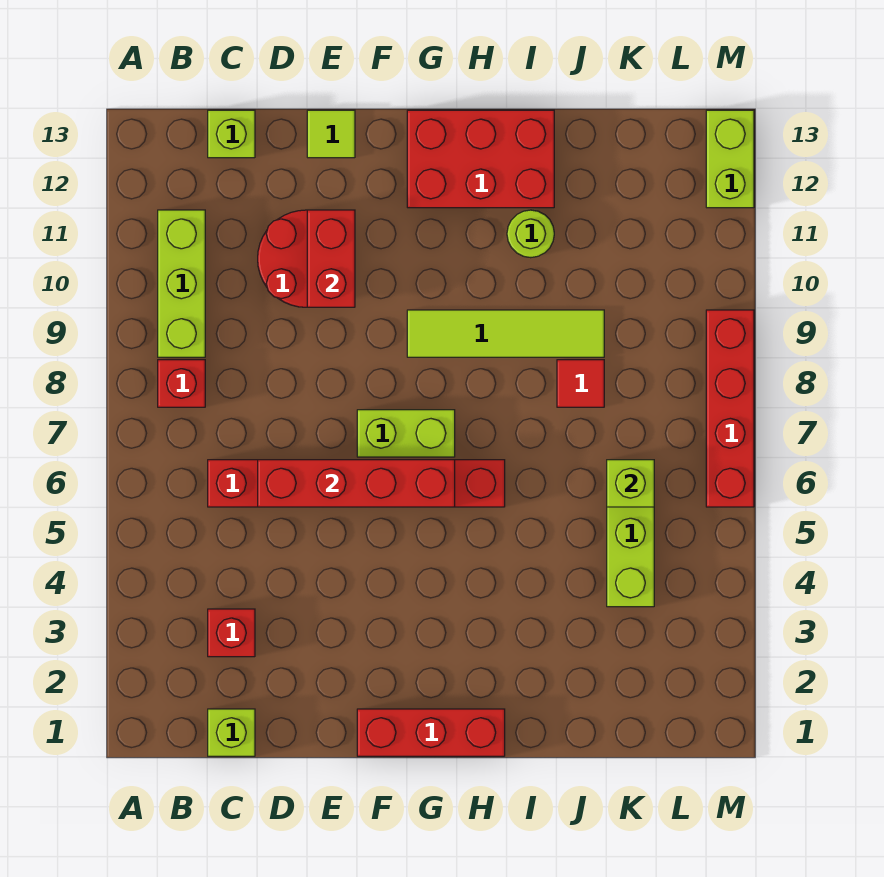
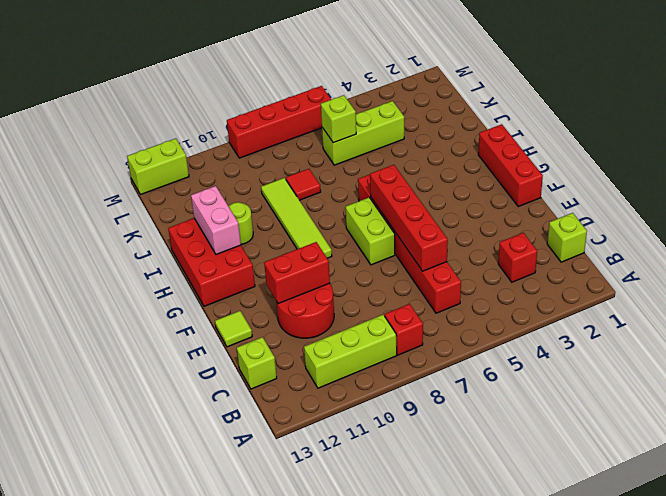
none -> pink 1x2 brick [191,186,241,255]

